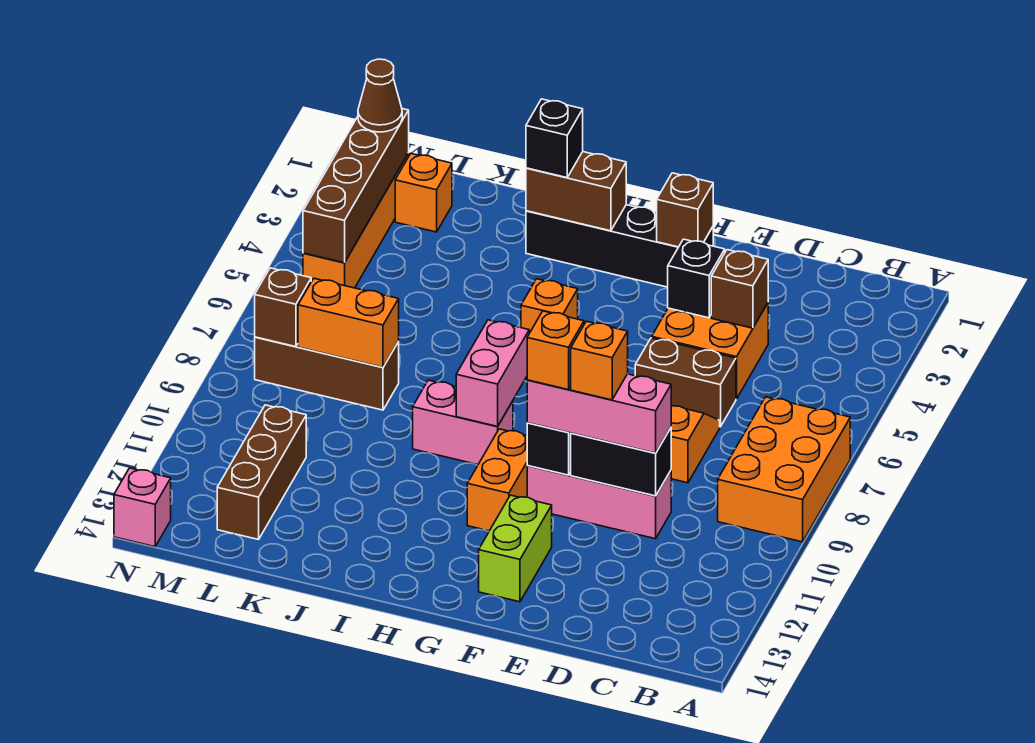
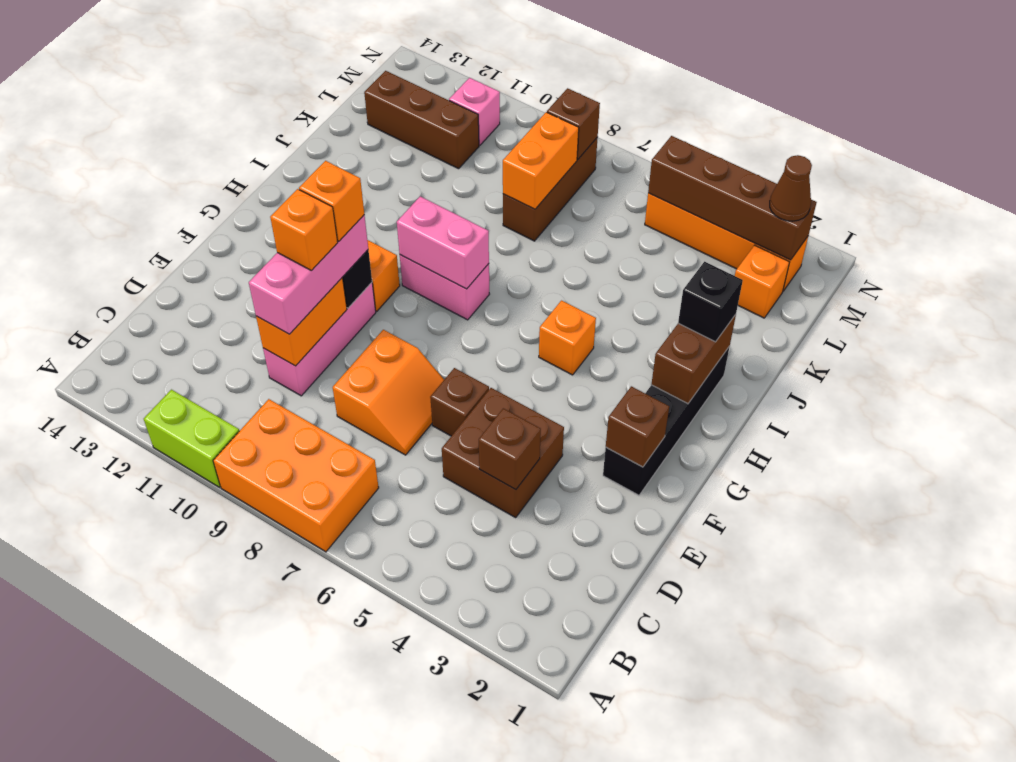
orange 2x2 brick [652,303,768,399] -> brown 2x2 brick [442,388,564,518]
brown 1x2 brick [635,338,736,427] -> brown 1x1 brick [430,368,489,436]
black 1x2 brick [571,428,671,496] -> orange 1x2 brick [256,278,347,366]
black 1x1 brick [668,239,725,318] -> none
lime 1x2 brick [479,495,552,602] -> lime 1x2 brick moved to [144,390,239,487]
pink 1x2 brick [413,380,513,465] -> pink 1x2 brick turned to [400,255,489,320]
pink 1x1 brick [114,468,171,547] -> pink 1x1 brick moved to [449,78,500,145]

